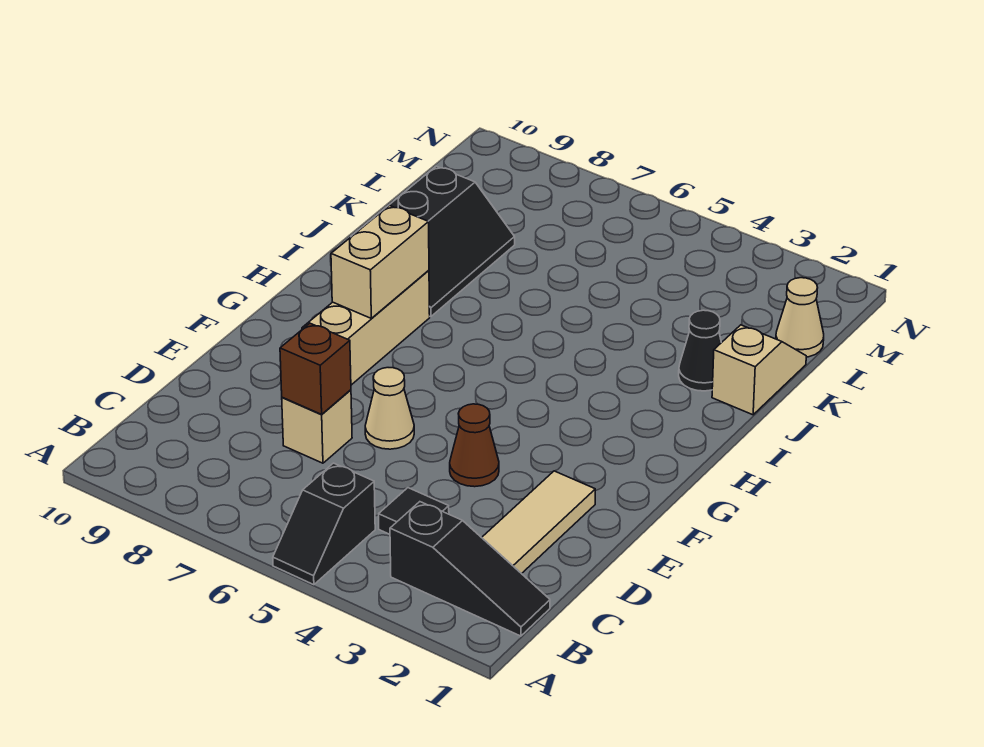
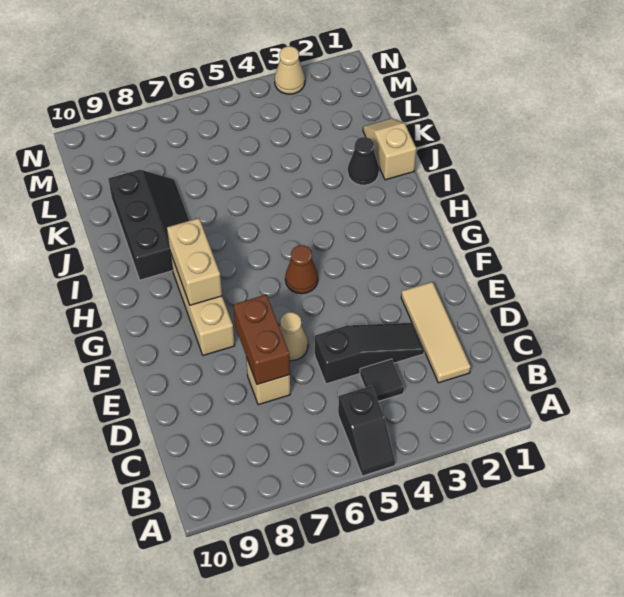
black 1x3 slope [390,502,550,636] -> black 1x3 slope moved to [315,323,424,384]
brown 1x1 brick [280,323,351,414] -> brown 1x2 brick [233,295,290,385]
brown 1x1 cone [450,404,499,487] -> brown 1x1 cone moved to [285,245,318,294]
tan 1x1 cone [776,278,824,357] -> tan 1x1 cone moved to [275,46,305,94]

